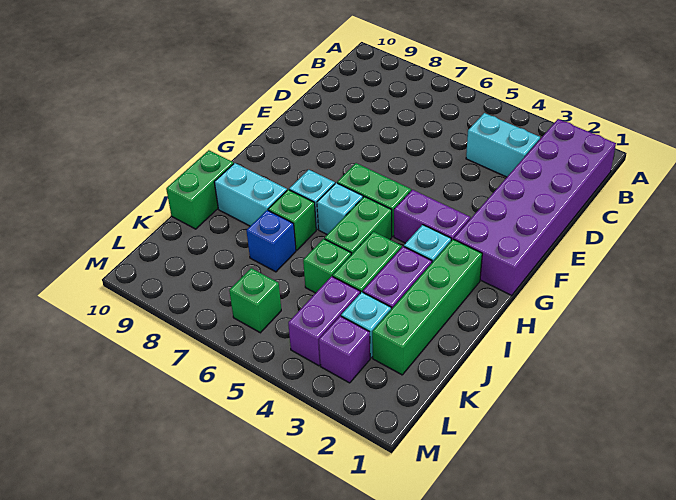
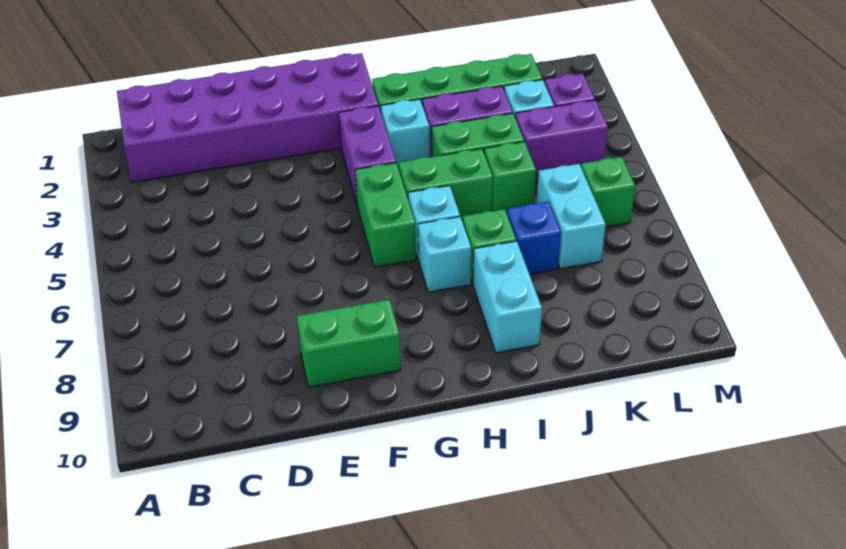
cyan 1x2 brick [466,113,540,177] -> cyan 1x2 brick moved to [537,164,606,269]
green 1x2 brick [166,150,234,229] -> green 1x2 brick moved to [297,300,401,387]

